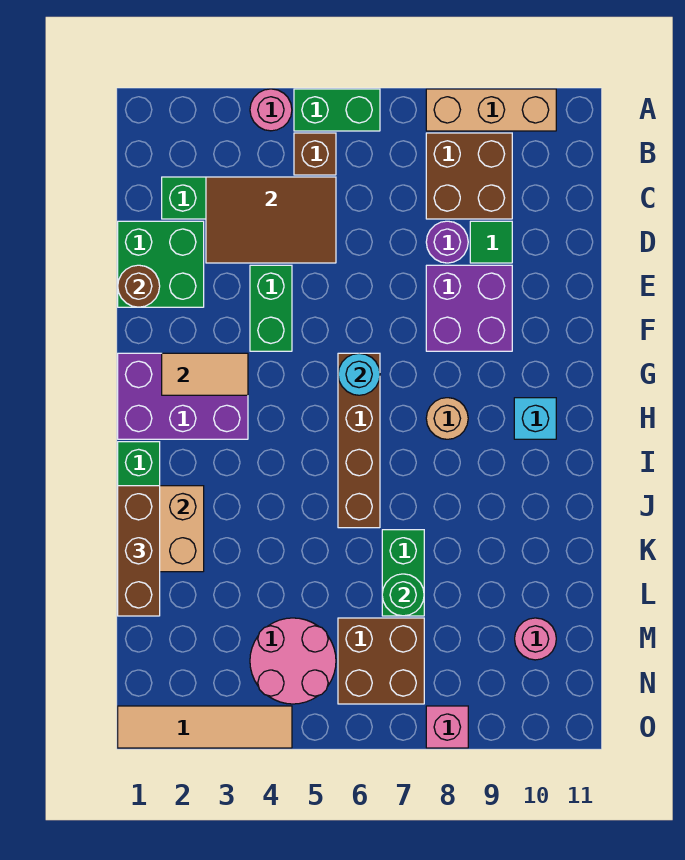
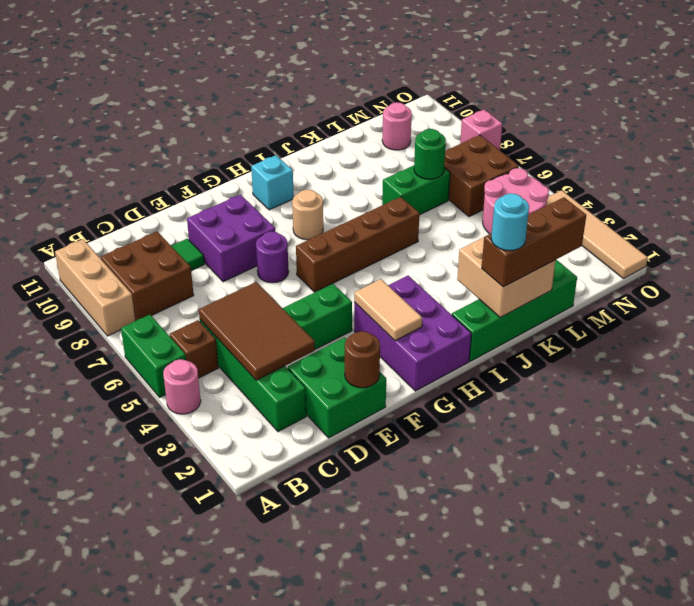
purple 1x1 round brick [426,221,468,263] -> purple 1x1 round brick moved to [256,231,289,283]
cyan 1x1 round brick [338,353,380,395] -> cyan 1x1 round brick moved to [491,193,529,251]

